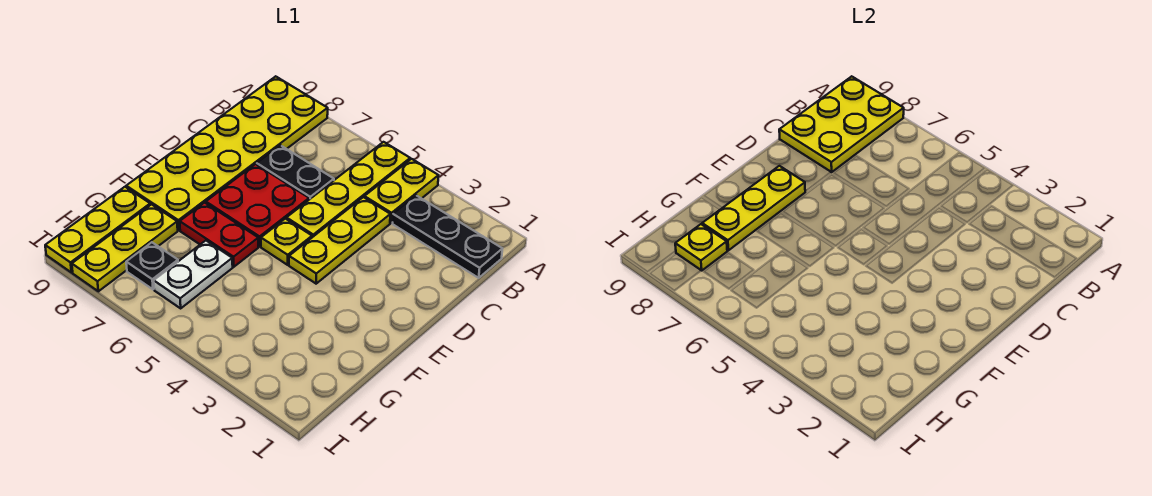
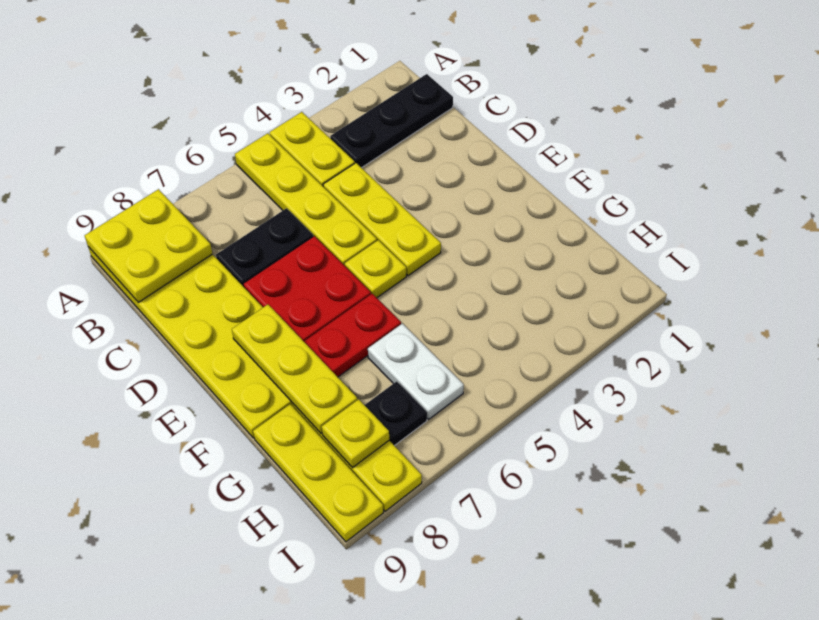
yellow 2x3 plate [779,76,904,172] -> yellow 2x2 plate [85,189,213,303]

